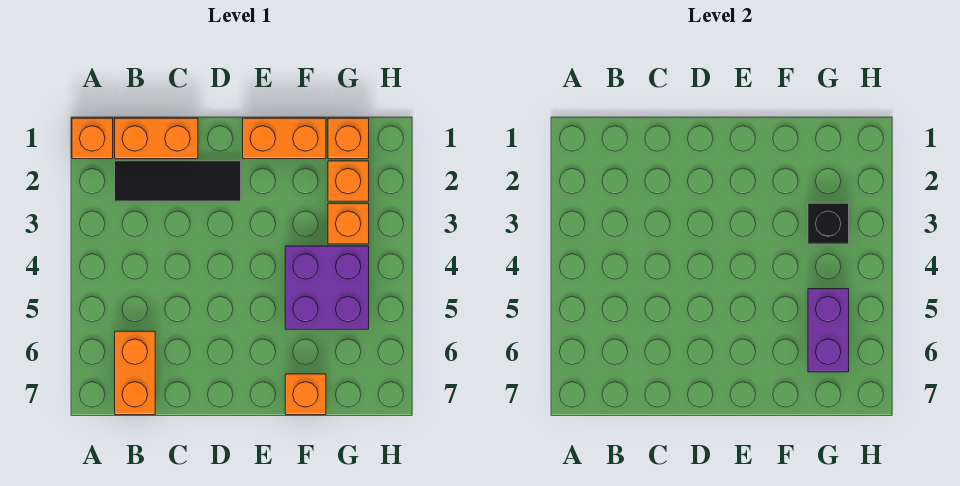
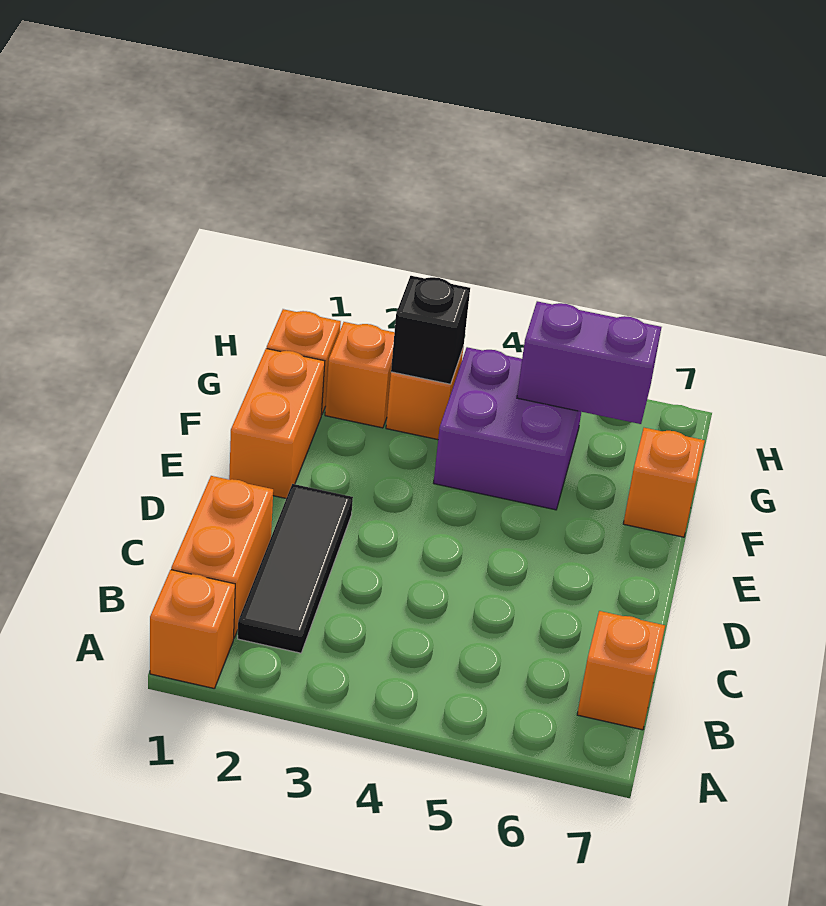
orange 1x2 brick [115,331,155,415] -> orange 1x1 brick [577,611,665,730]

